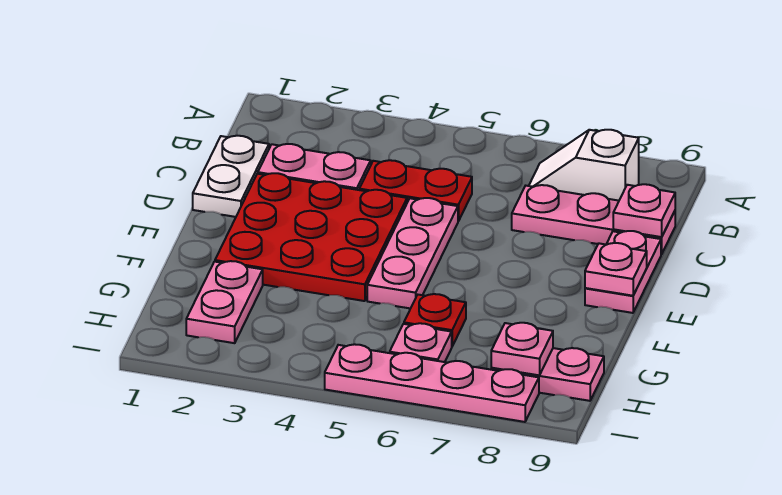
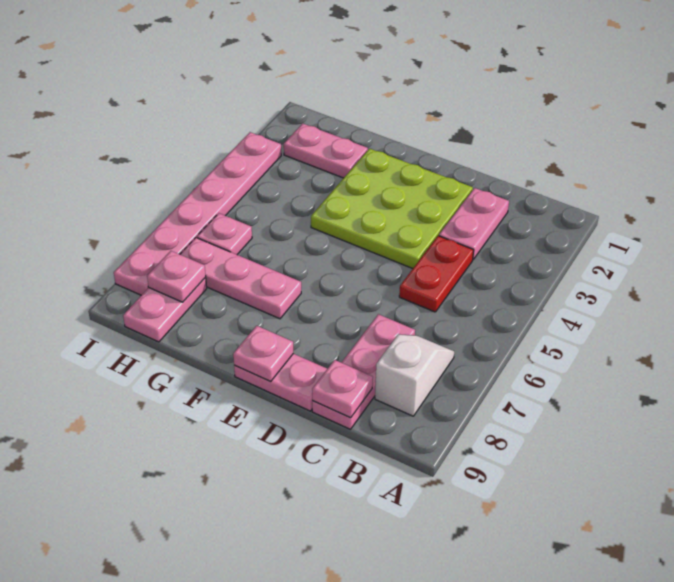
white 1x2 plate [193,136,269,217] -> none
red 3x3 plate [215,173,407,301] -> lime 3x3 plate [311,149,473,269]
pink 1x3 plate [367,198,458,308] -> pink 1x3 plate moved to [180,238,301,319]
red 1x1 plate [404,294,466,346] -> none
pink 1x4 plate [325,344,539,422] -> pink 1x6 plate [114,132,281,295]

